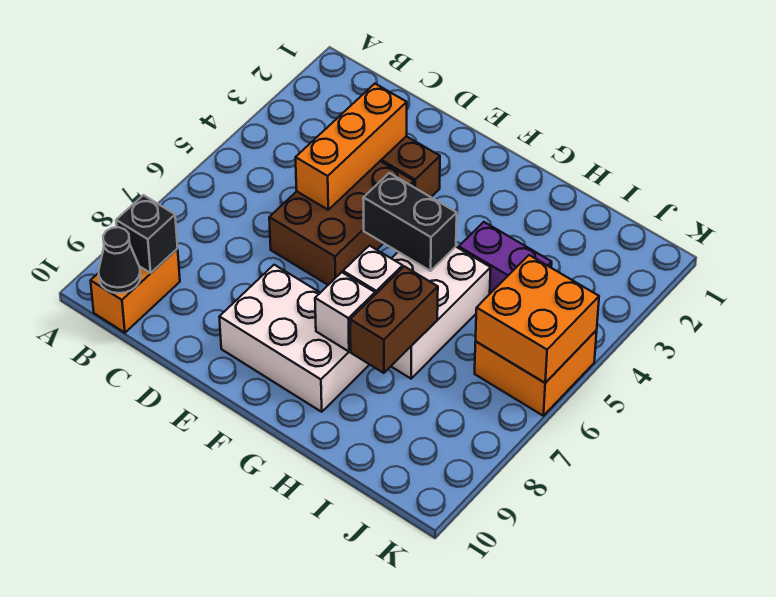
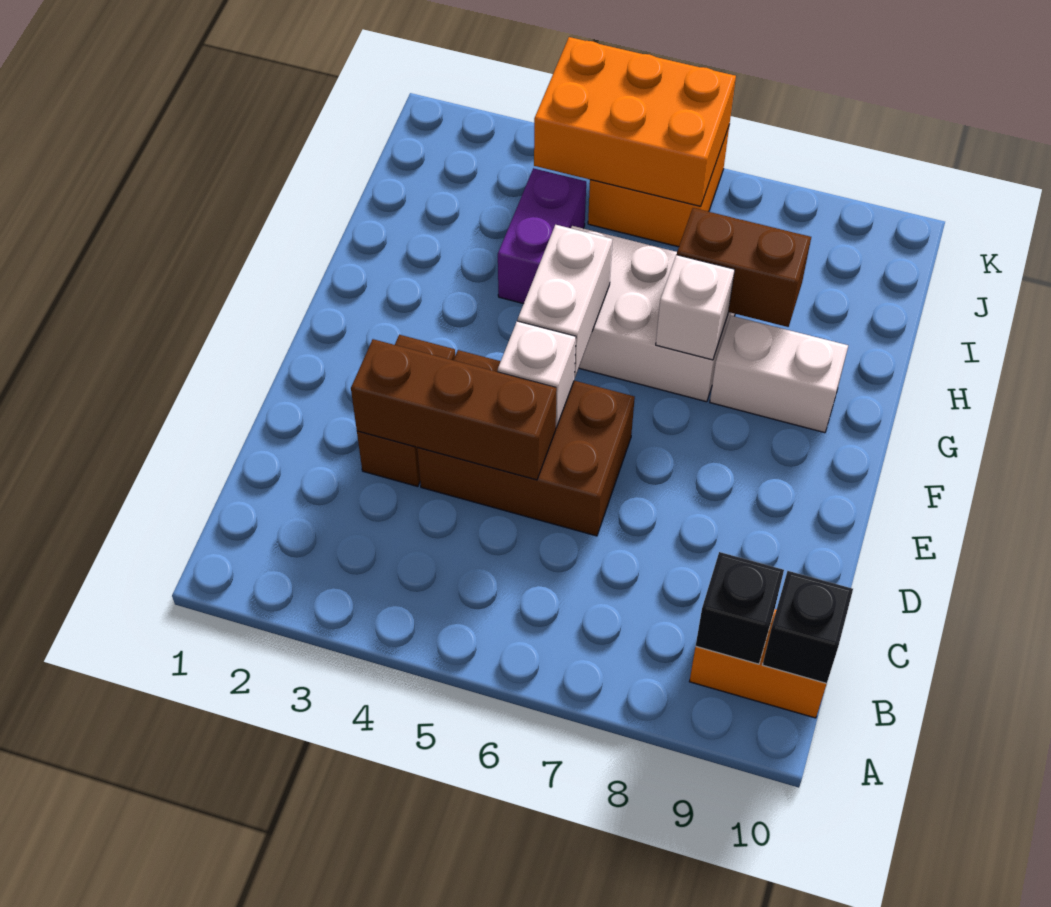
black 1x1 cone [99,227,141,293] -> black 1x1 brick [763,571,853,683]
orange 1x3 brick [296,84,407,210] -> brown 1x3 brick [351,339,557,480]
white 2x3 brick [219,265,369,412] -> white 1x2 brick [710,316,848,433]
black 1x2 brick [363,173,457,271] -> white 1x2 brick [518,225,612,378]
white 1x1 brick [315,272,375,351] -> white 1x1 brick moved to [498,321,576,428]
orange 2x2 brick [476,255,599,383] -> orange 2x3 brick [534,37,736,206]

